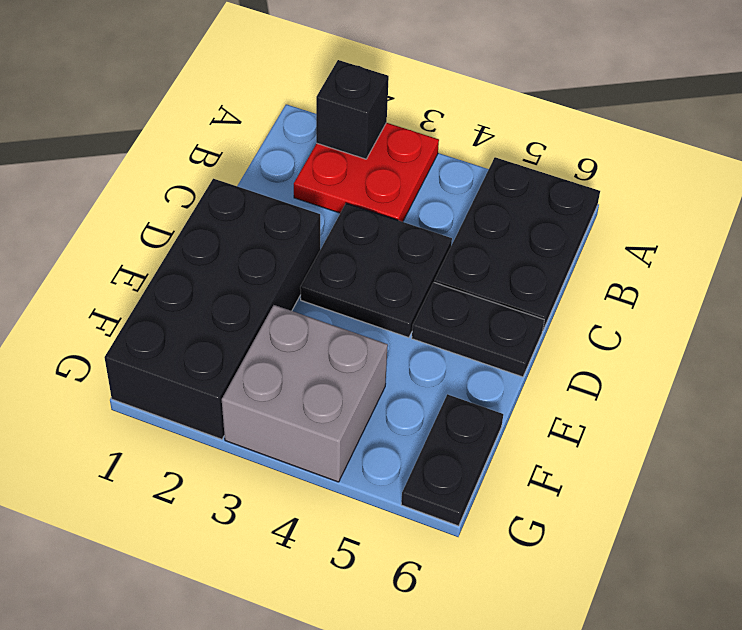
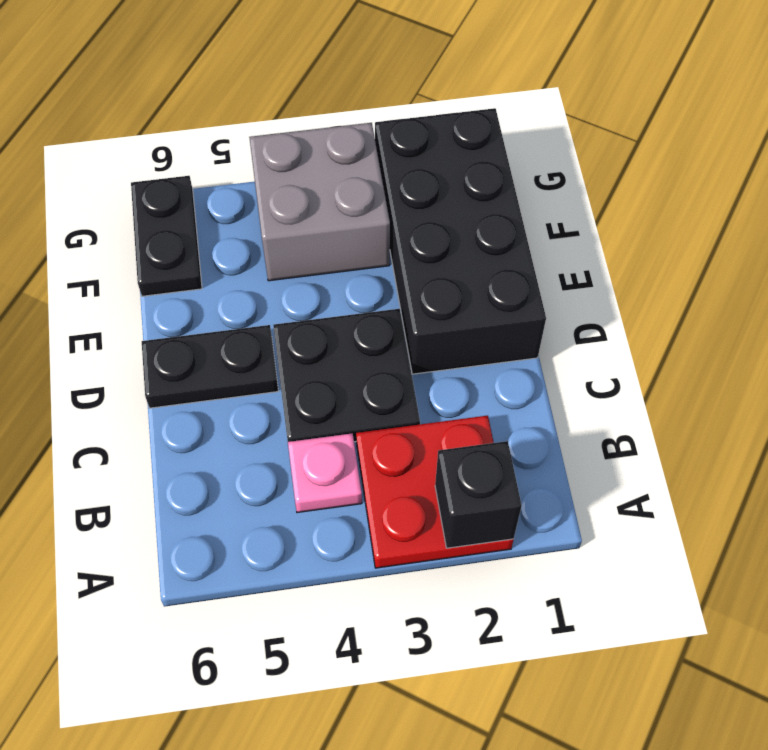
black 2x3 plate [434,157,600,330] -> none
none -> pink 1x1 plate [288,434,362,512]

